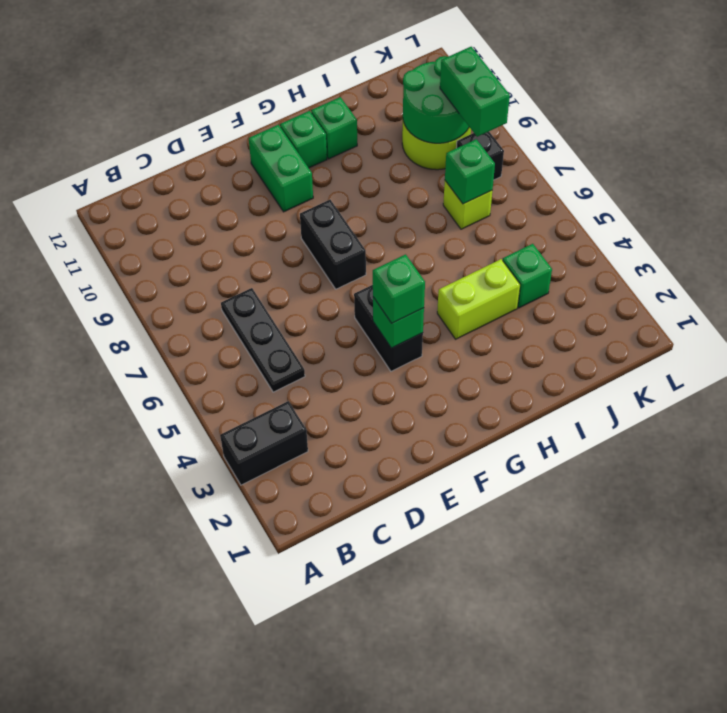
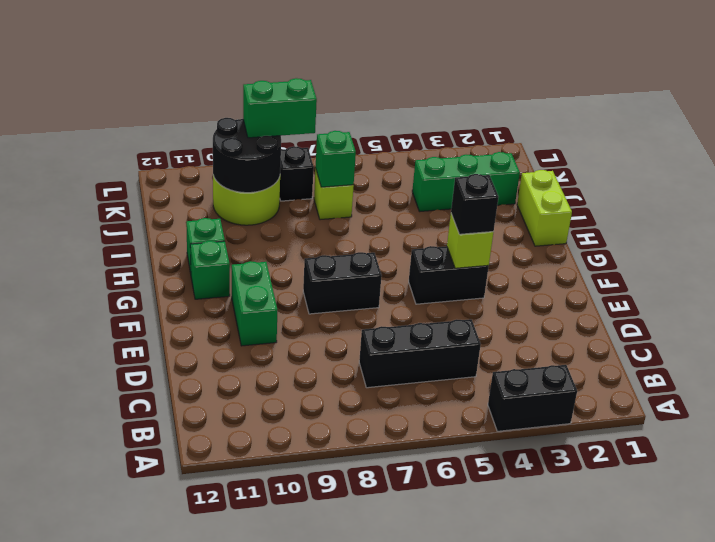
black 1x2 brick [220,401,308,485] -> black 1x2 brick turned to [488,365,577,431]
black 1x3 plate [221,288,305,392] -> black 1x3 brick [359,319,481,388]
green 1x1 brick [373,297,424,348] -> lime 1x1 brick [447,214,493,268]
green 1x1 brick [373,254,425,323] -> black 1x1 brick [451,174,498,234]
green 1x2 brick [249,125,313,212] -> green 1x2 brick turned to [232,261,277,346]
lime 1x2 brick [437,259,520,339] -> lime 1x2 brick moved to [517,170,572,246]
green 1x1 brick [503,244,552,308] -> green 1x3 brick [412,152,520,212]
green 2x2 round brick [403,56,469,143] -> black 2x2 round brick [213,118,281,193]

